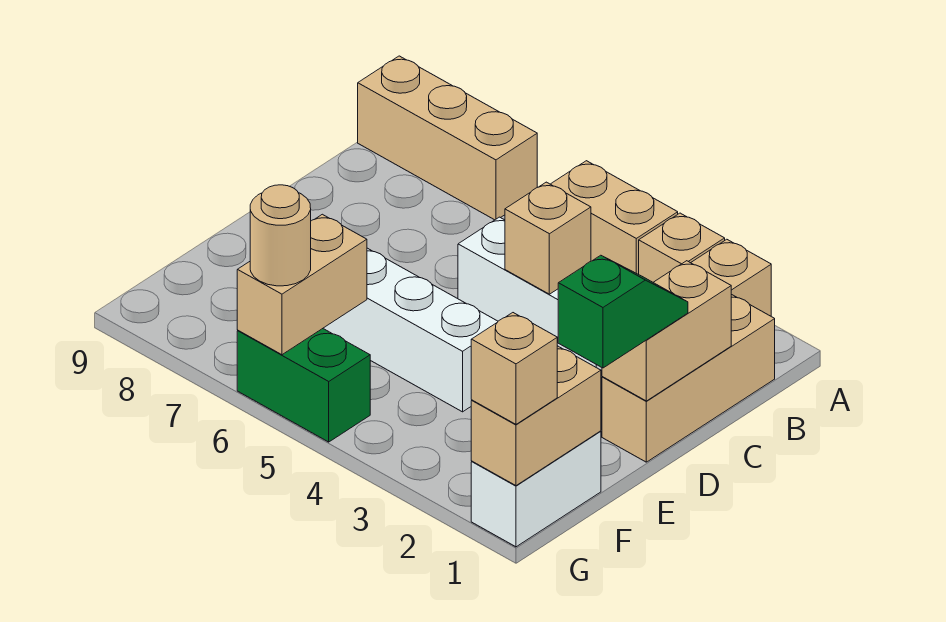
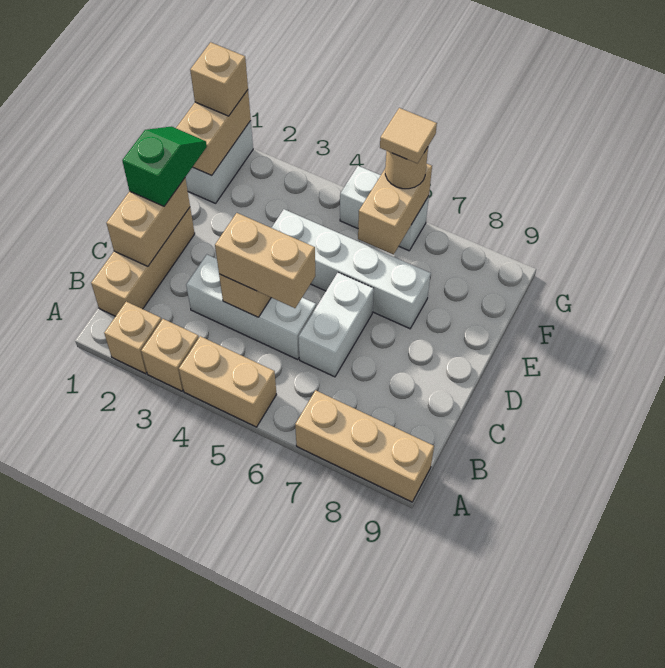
none -> tan 1x2 brick [215,213,315,308]
none -> white 1x2 brick [298,273,374,377]
green 1x2 slope [558,255,688,368] -> green 1x2 slope turned to [122,127,207,206]
green 1x2 brick [237,329,370,442] -> white 1x2 brick [340,166,429,251]
none -> tan 1x1 tile [380,108,437,163]

